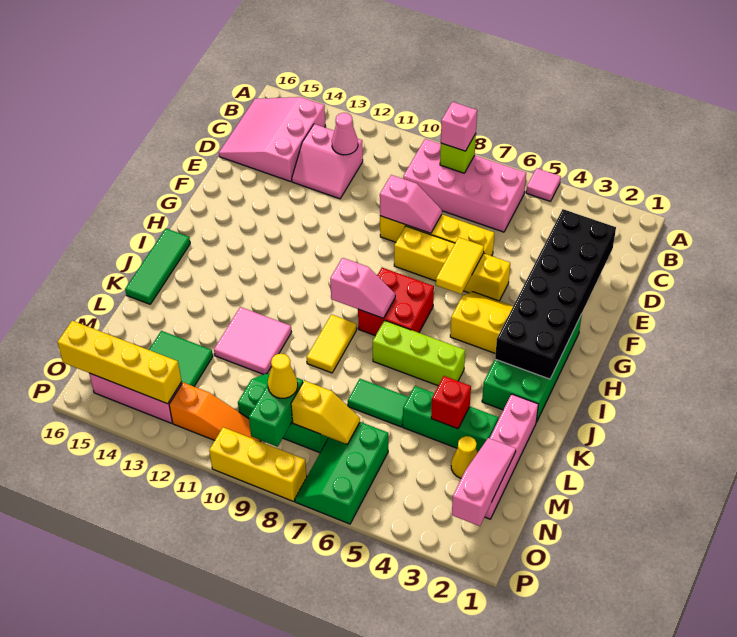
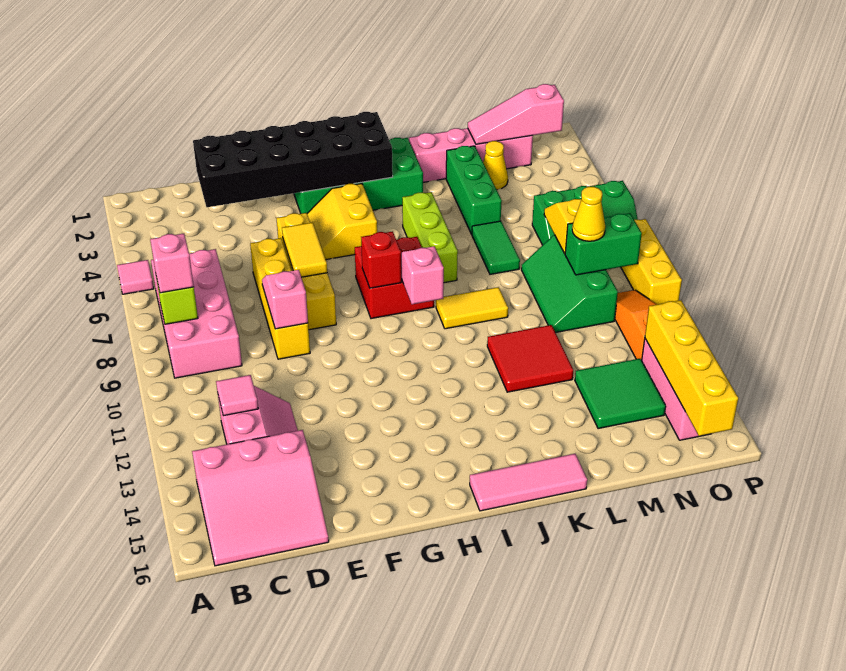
pink 1x1 cone [332,113,358,155] -> pink 1x1 tile [216,375,258,416]
yellow 1x2 tile [436,237,484,294] -> yellow 1x2 tile turned to [282,222,327,277]
green 1x3 tile [125,229,190,304] -> pink 1x3 tile [470,454,587,511]
pink 2x2 tile [214,307,291,374] -> red 2x2 tile [487,325,573,392]
red 1x1 brick [431,376,471,429] -> red 1x1 brick moved to [361,231,401,288]

